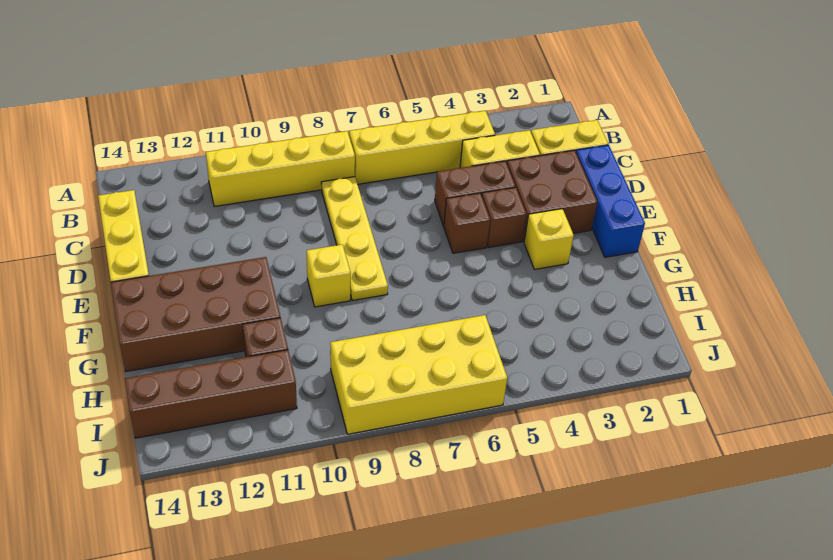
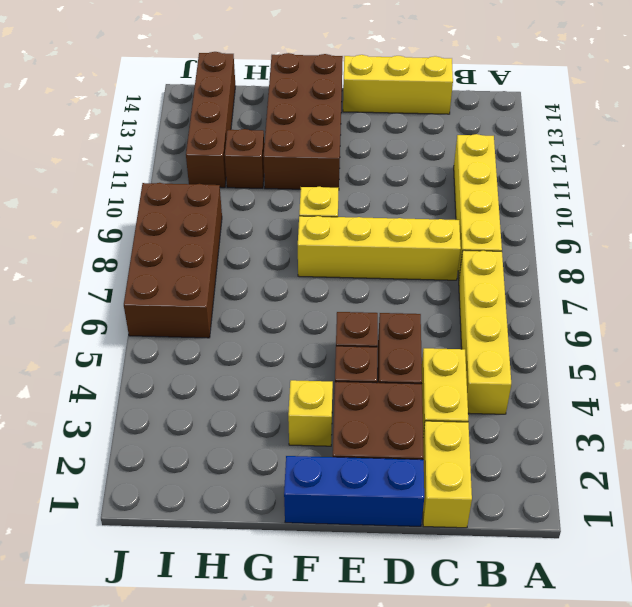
yellow 1x4 plate [321,177,388,301] -> yellow 1x4 brick [298,216,461,280]
yellow 2x4 brick [330,315,507,434] -> brown 2x4 brick [124,183,222,338]

